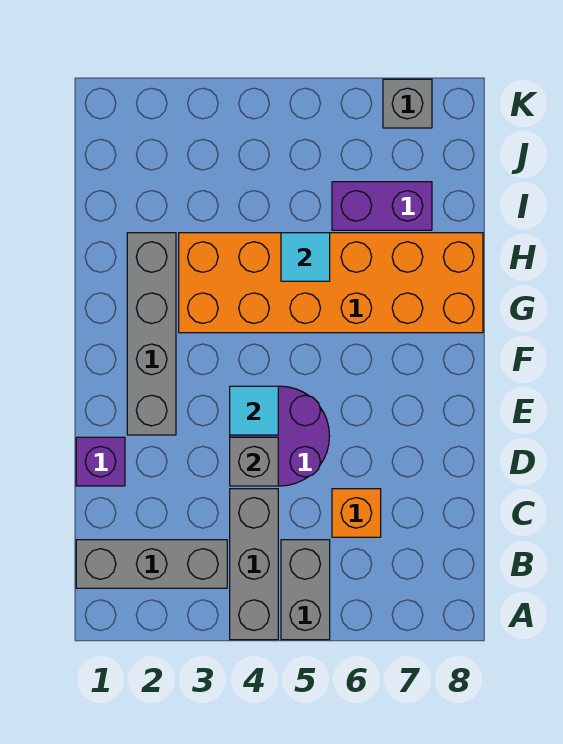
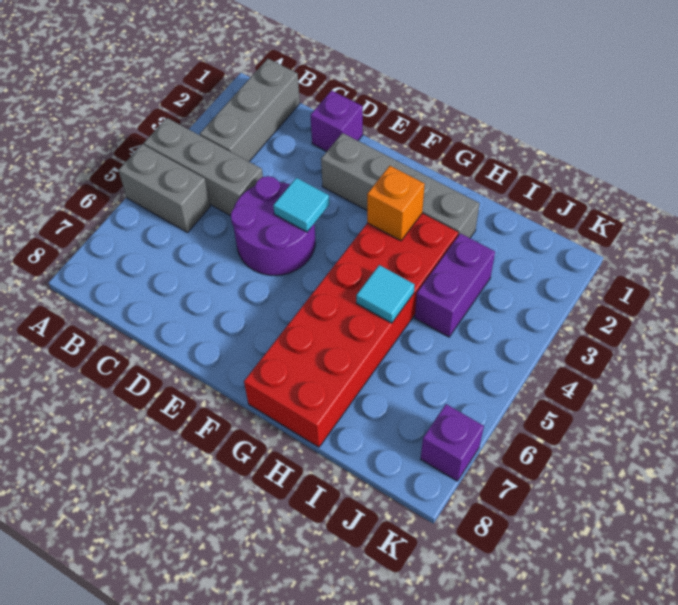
orange 1x1 brick [332,489,381,537] -> orange 1x1 brick moved to [367,166,425,241]
grey 1x1 brick [230,437,278,486] -> none
orange 2x6 brick [179,233,483,333] -> red 2x6 brick [244,213,458,447]
purple 1x2 brick [332,182,432,230] -> purple 1x2 brick moved to [415,233,495,337]
grey 1x1 brick [383,79,432,128] -> purple 1x1 brick [421,404,484,481]

